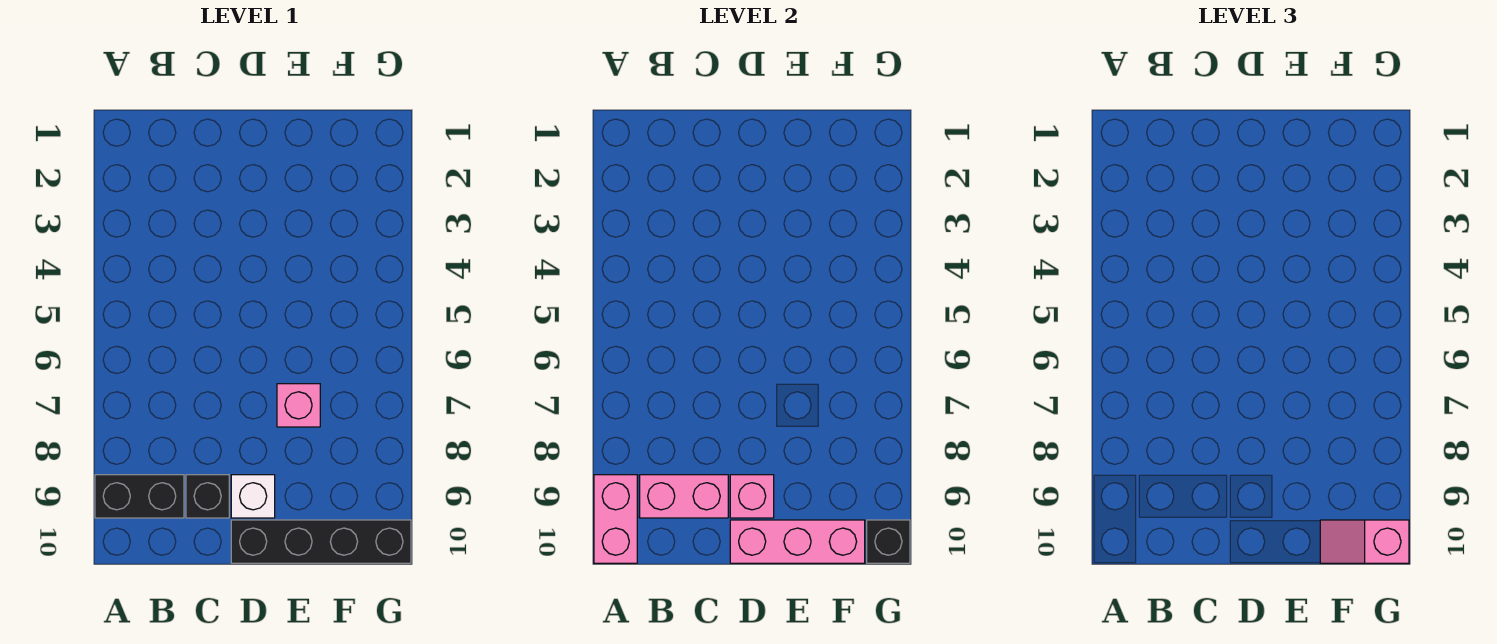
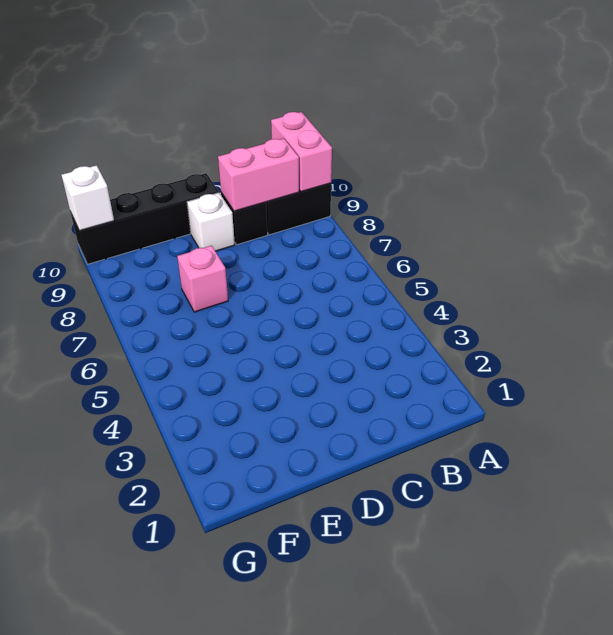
pink 1x1 brick [730,475,774,518] -> none
pink 1x3 brick [730,520,865,563] -> none
pink 1x2 slope [1320,520,1409,563] -> none
black 1x1 brick [867,520,910,563] -> white 1x1 brick [62,165,114,231]

